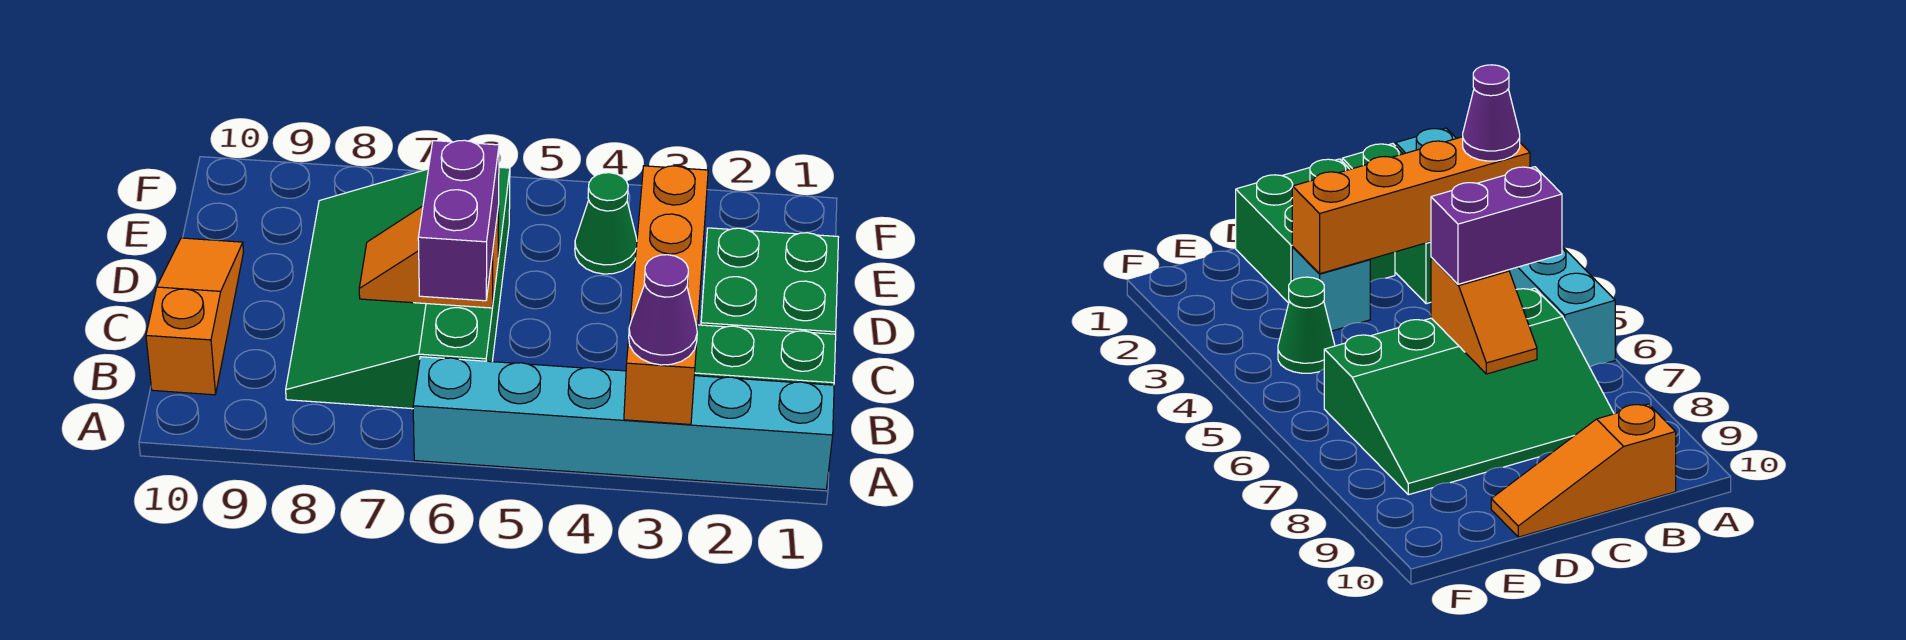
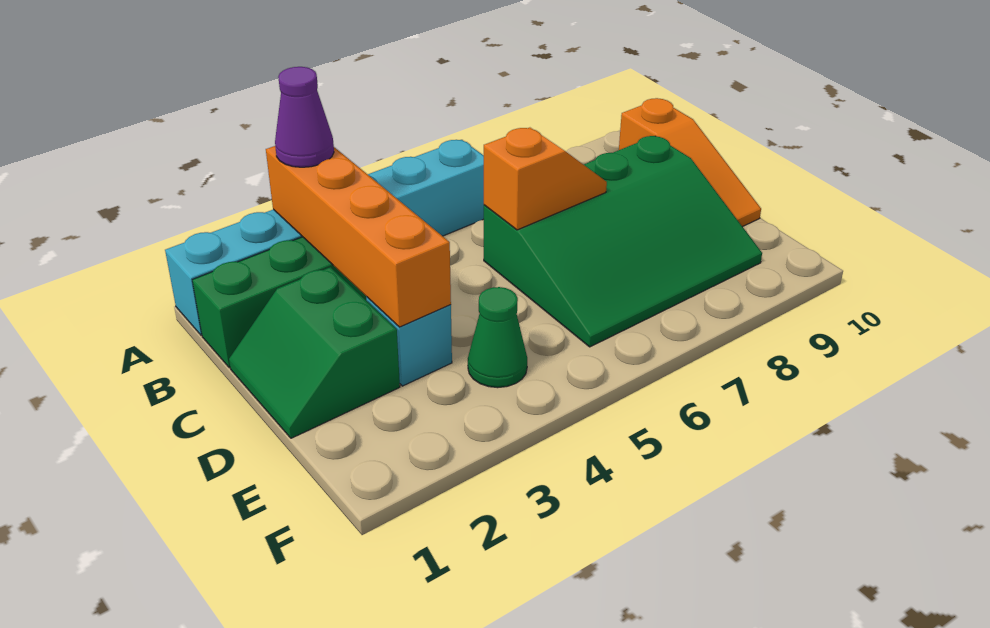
green 3x4 slope [286,167,510,409] -> green 3x4 slope turned to [483,136,762,347]
purple 1x2 brick [418,140,499,301] -> none
green 2x2 brick [701,228,839,334] -> green 2x2 slope [229,267,400,438]

